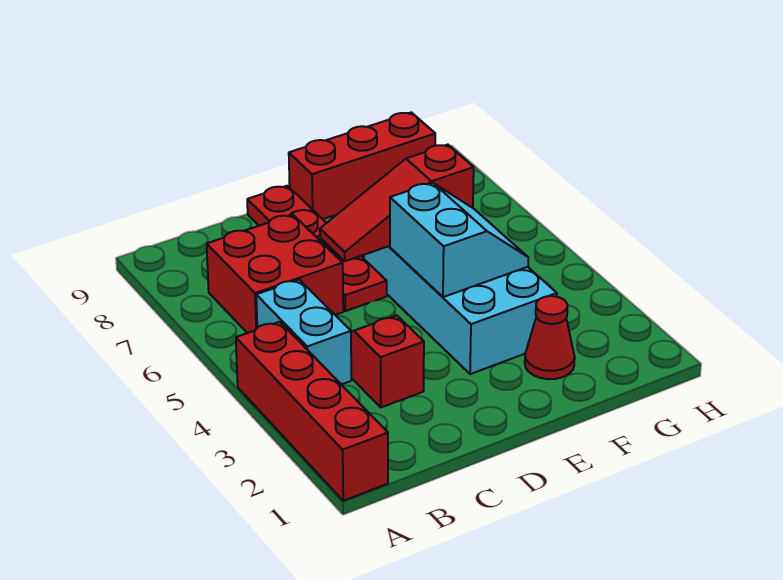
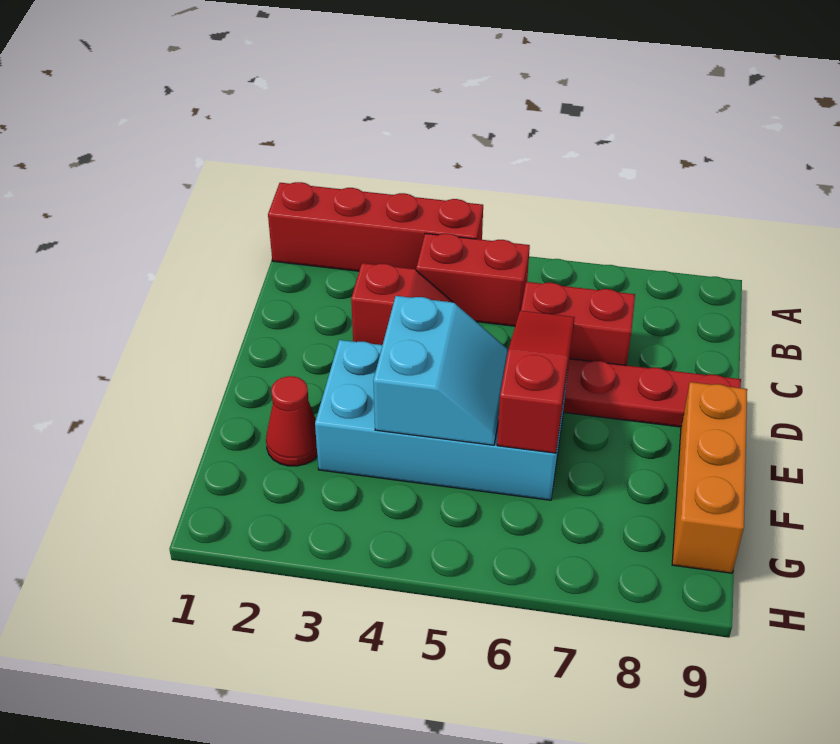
cyan 1x2 brick [256,280,351,385] -> red 1x2 brick [416,233,530,326]
red 2x2 brick [207,215,343,333] -> red 1x2 brick [521,282,635,365]
cyan 2x2 slope [390,183,528,297] -> cyan 2x2 slope turned to [373,296,508,445]
red 1x3 brick [289,112,435,219] -> orange 1x3 brick [672,382,747,573]

